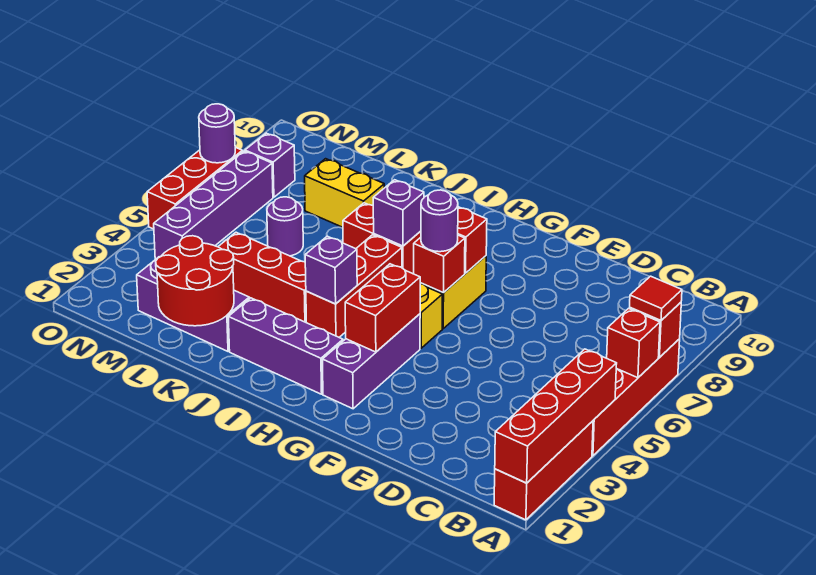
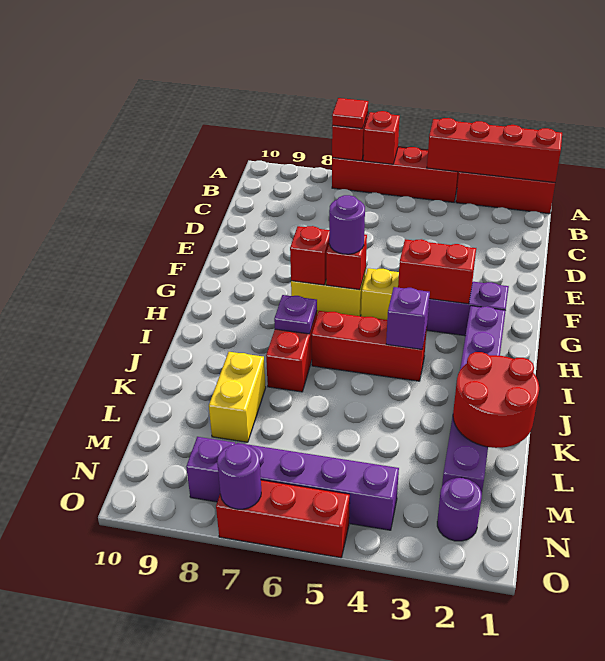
purple 1x1 brick [373,180,424,246] -> purple 1x1 plate [274,295,317,334]
red 1x3 brick [218,232,306,322] -> none
purple 1x1 round brick [267,197,303,256] -> purple 1x1 round brick moved to [437,478,482,541]

